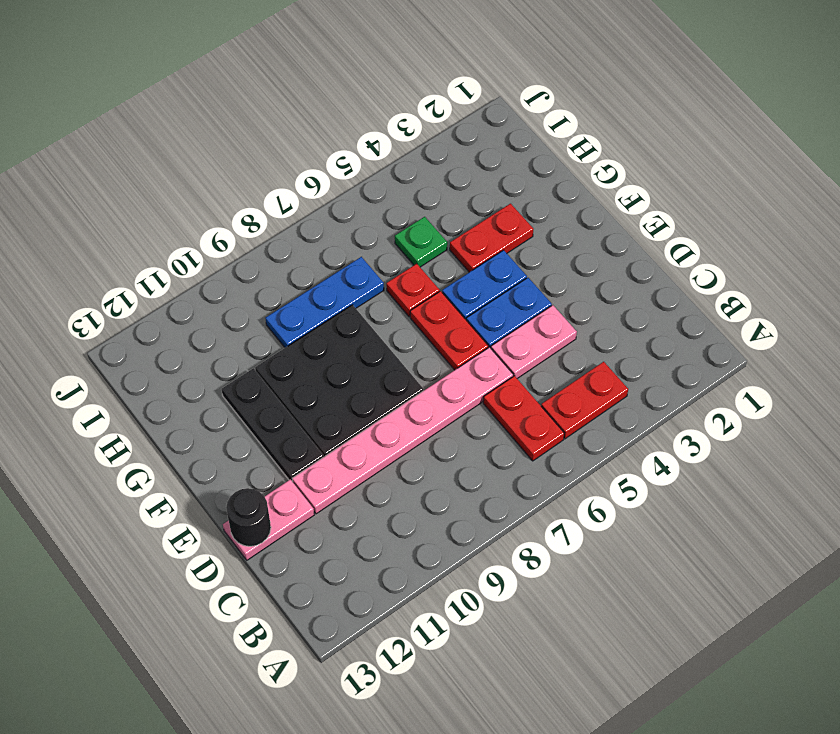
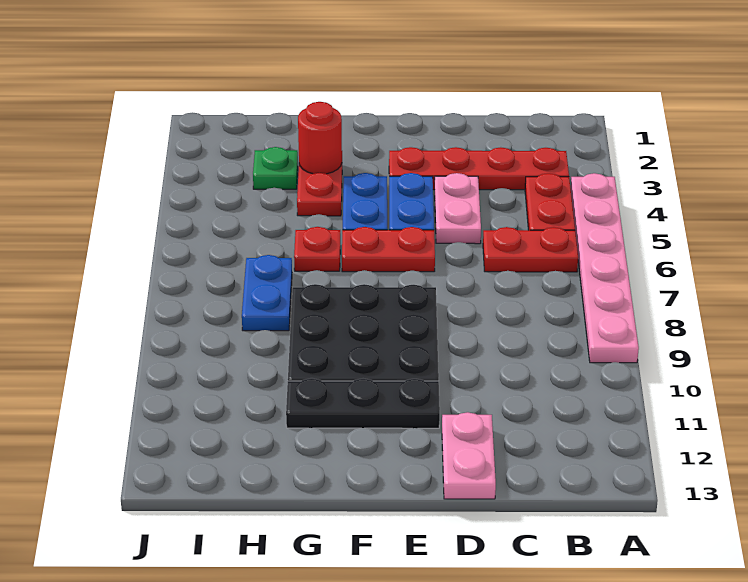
none -> red 1x4 plate [389,147,569,190]
pink 1x6 plate [292,347,513,514] -> pink 1x6 plate moved to [571,173,639,363]
black 1x1 round brick [226,488,271,546] -> none
none -> red 1x1 round brick [298,102,342,174]
green 1x1 plate [395,217,447,267] -> green 1x1 plate moved to [253,147,298,189]
blue 1x3 plate [266,257,384,348] -> blue 1x2 plate [242,255,292,331]

